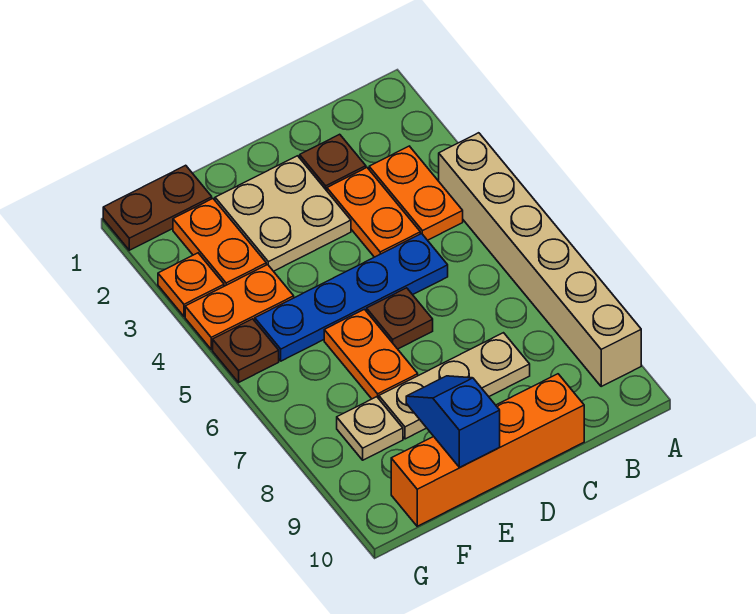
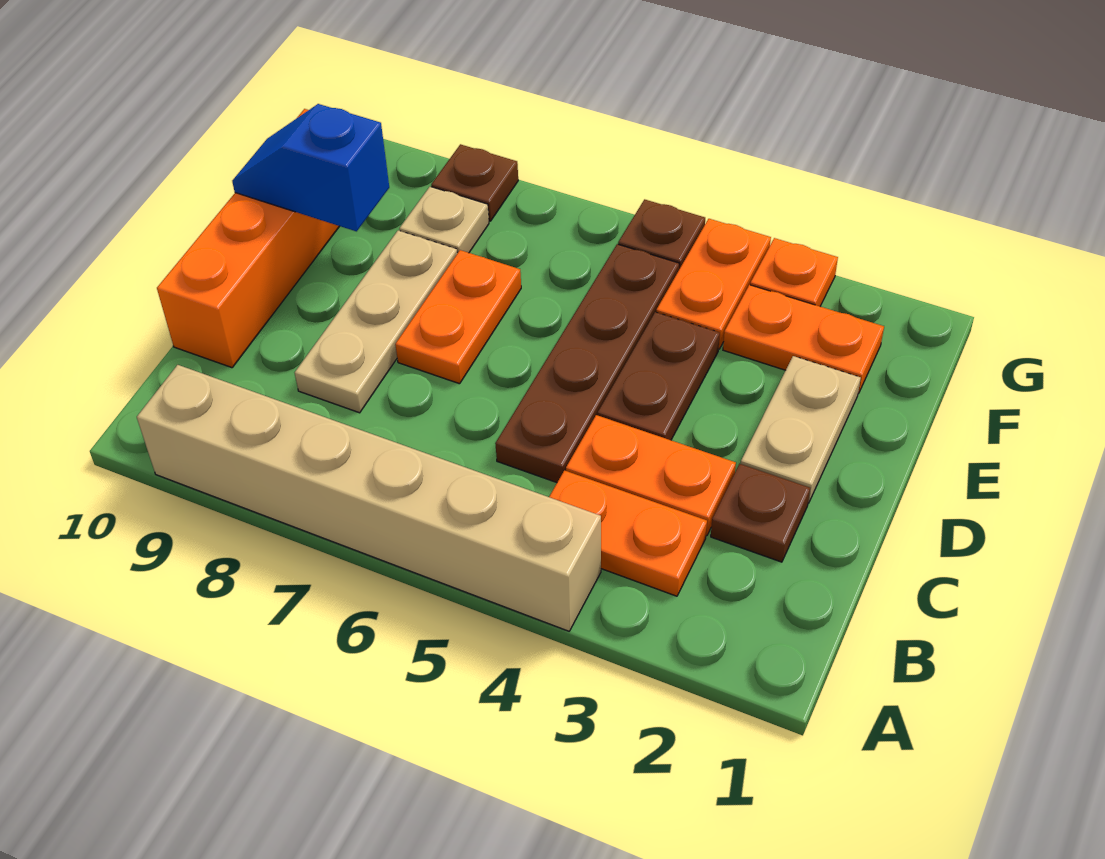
blue 1x4 plate [255,234,448,361] -> brown 1x4 plate [495,244,679,483]
tan 2x2 plate [215,156,351,271] -> tan 1x2 plate [741,356,861,503]
brown 1x1 plate [367,288,433,349] -> brown 1x1 plate moved to [431,144,518,221]
orange 1x2 plate [324,309,418,399] -> orange 1x2 plate turned to [395,250,521,384]
blue 1x2 slope [406,376,500,467] -> blue 1x2 slope turned to [232,104,389,231]
brown 1x2 plate [103,165,212,250] -> brown 1x2 plate moved to [598,312,720,440]

